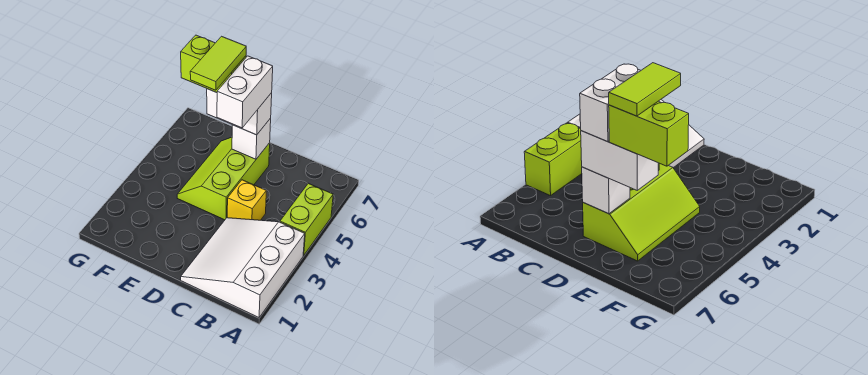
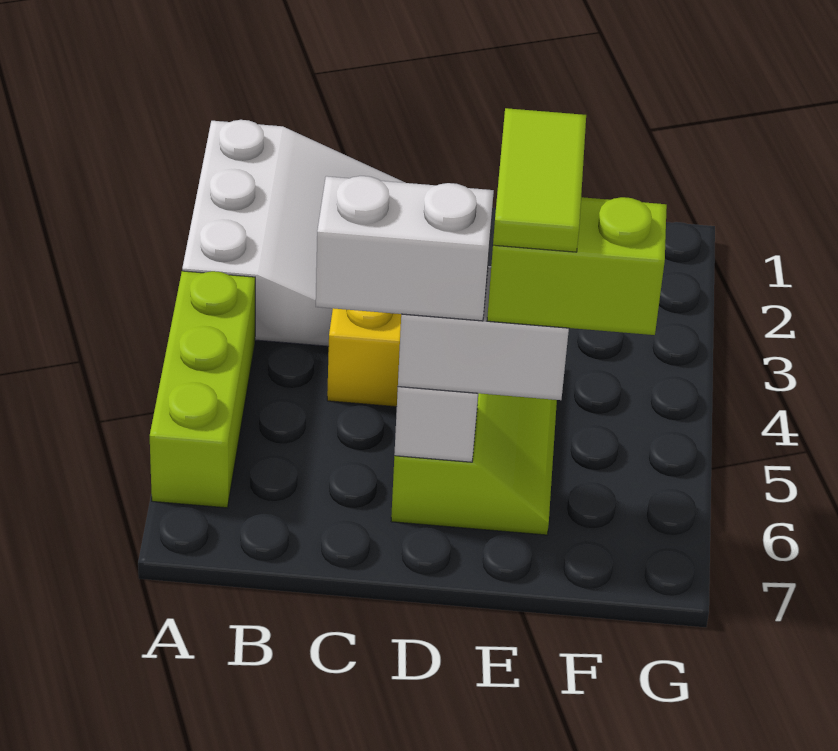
lime 1x2 brick [280,183,333,255] -> lime 1x3 brick [150,271,255,508]
white 1x2 brick [217,56,273,128] -> white 1x2 brick turned to [316,176,494,321]

